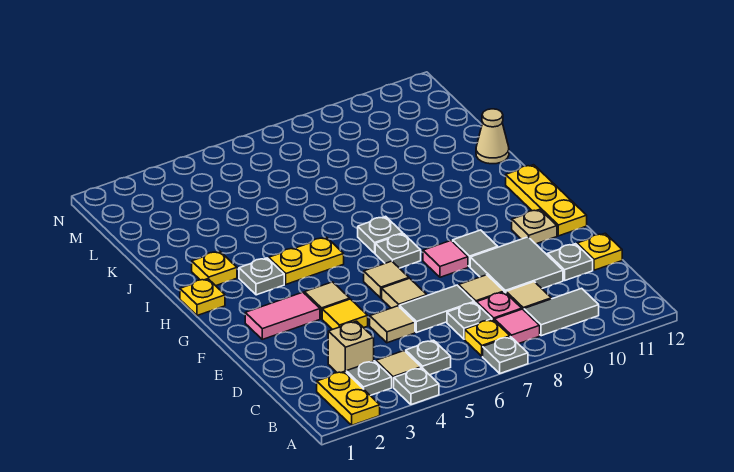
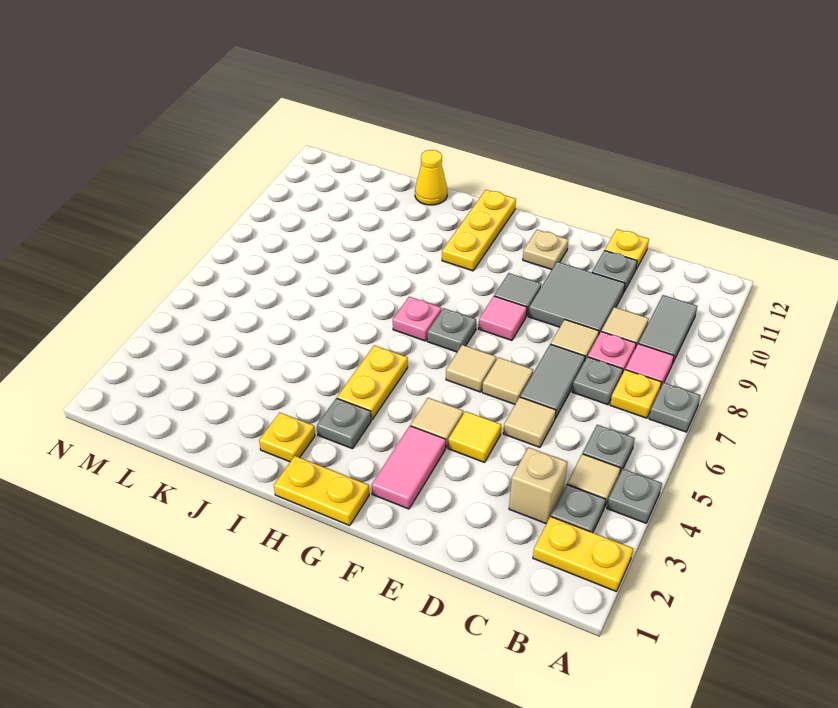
yellow 1x3 plate [506,165,587,236] -> yellow 1x3 plate turned to [442,190,516,271]
yellow 1x1 plate [180,279,225,316] -> yellow 1x2 plate [274,456,369,525]
grey 1x1 plate [358,216,403,253] -> pink 1x1 plate [393,297,442,341]
tan 1x1 cone [476,109,509,164] -> yellow 1x1 cone [415,150,447,205]

